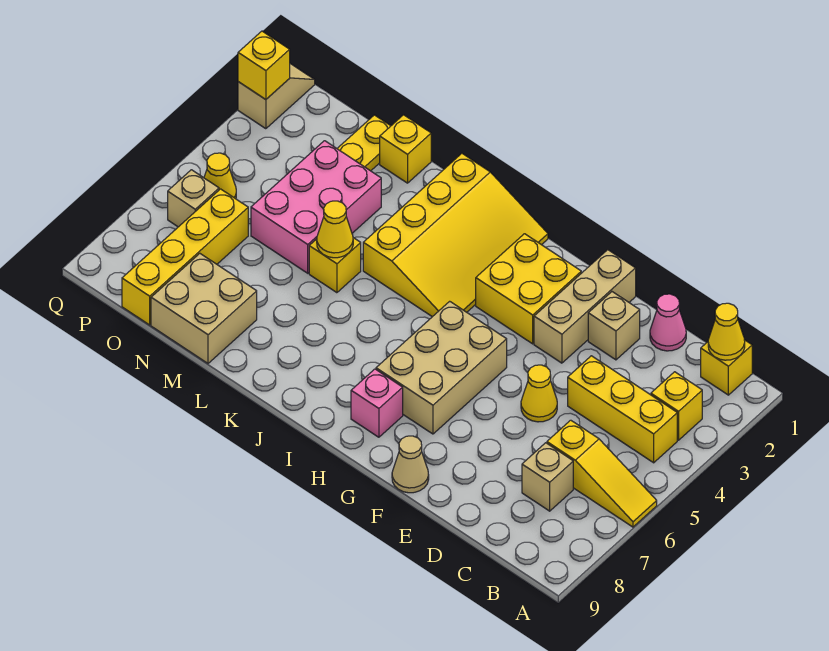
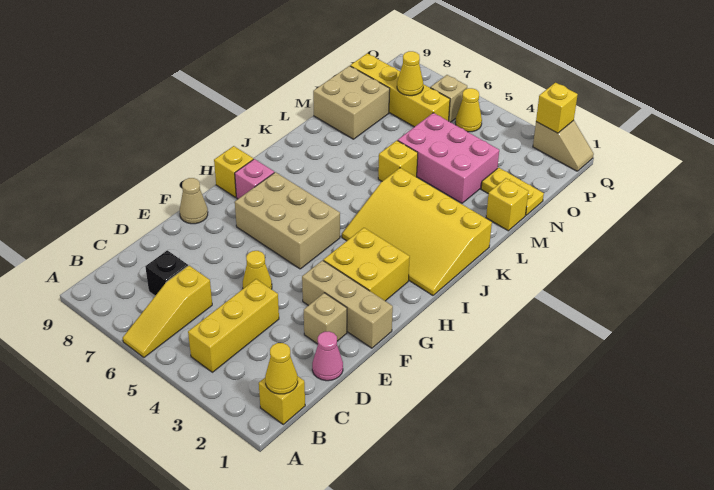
yellow 1x1 brick [651,372,702,440] -> yellow 1x1 brick moved to [214,146,253,197]
tan 1x1 brick [522,443,573,511] -> black 1x1 brick [145,250,188,296]
yellow 1x1 cone [317,201,353,258] -> yellow 1x1 cone moved to [397,51,423,96]

